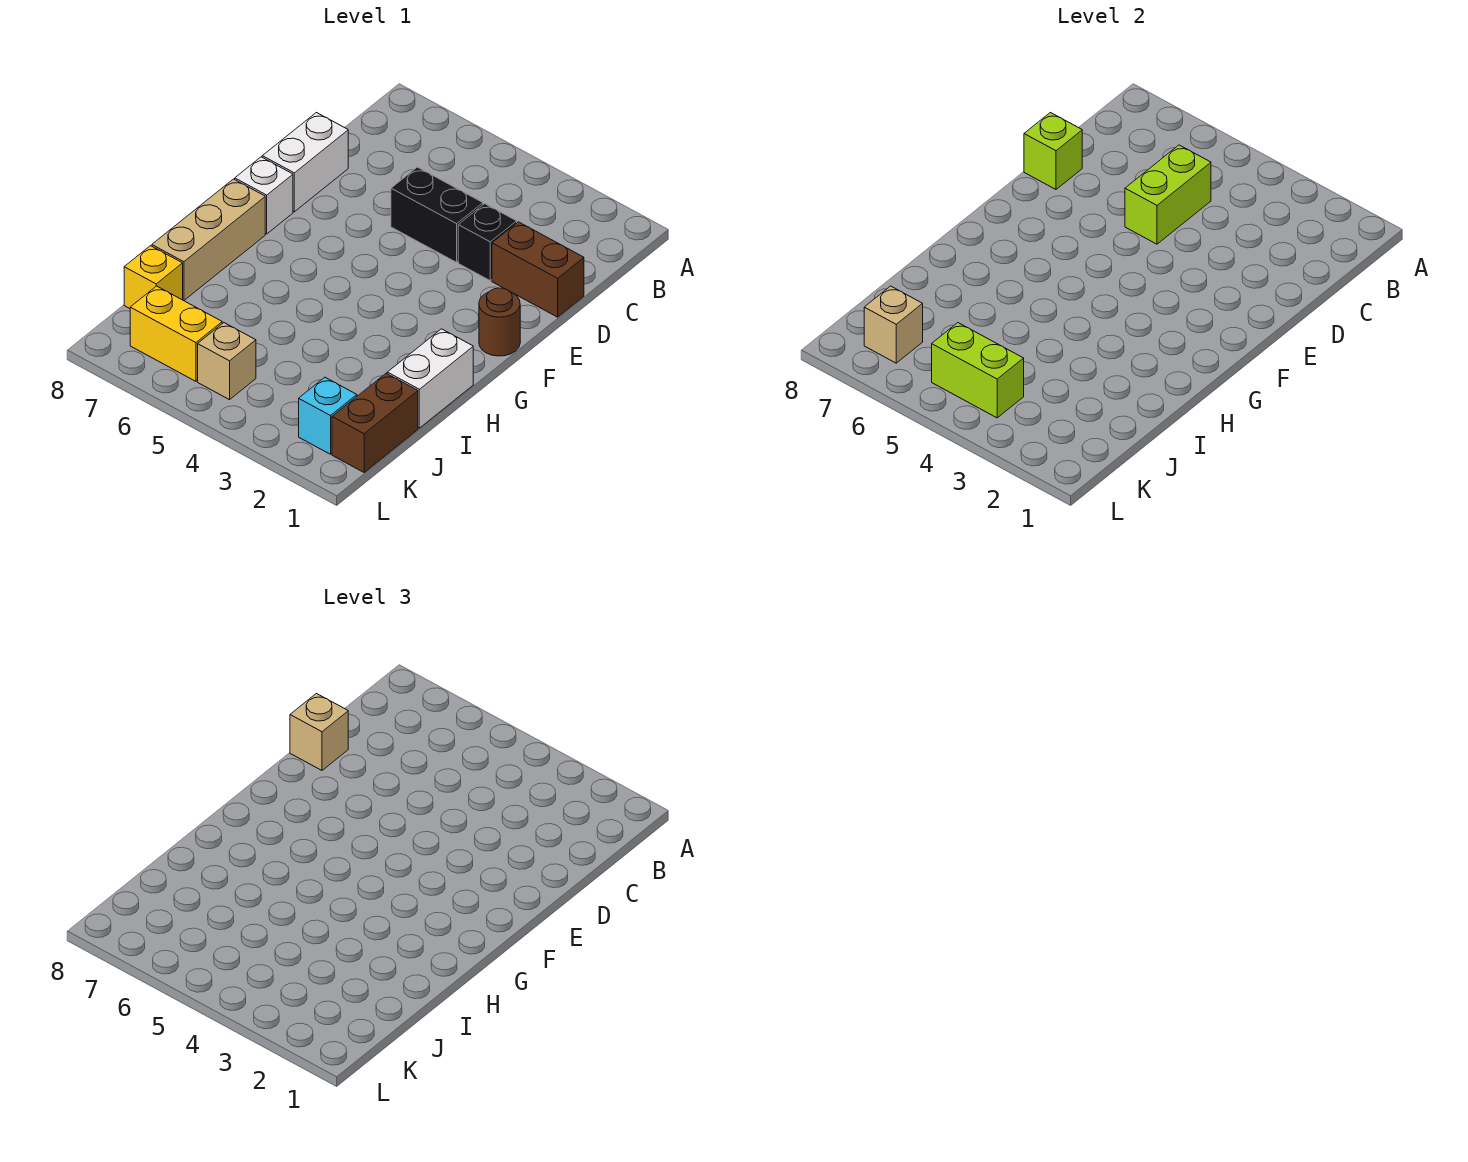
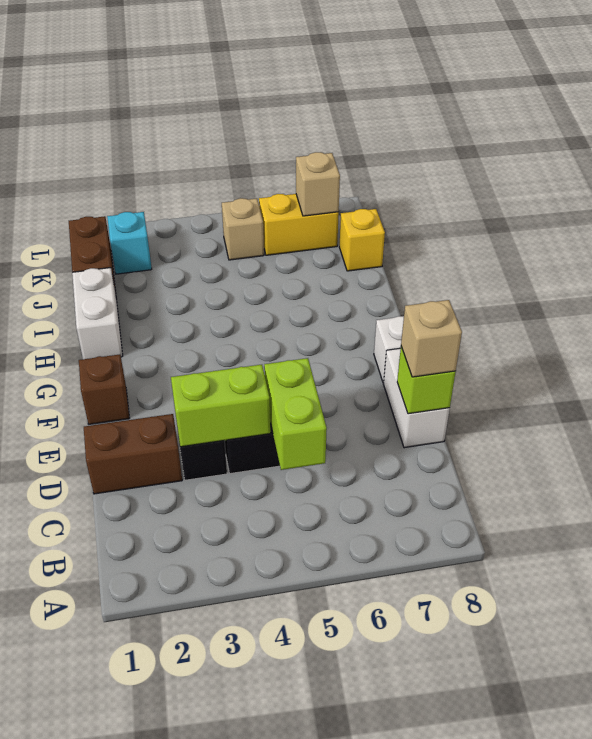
brown 1x1 round brick [479,288,520,356] -> brown 1x1 brick [79,354,129,424]
tan 1x3 brick [152,179,265,301] -> none
lime 1x2 brick [932,323,1024,418] -> lime 1x2 brick moved to [171,365,271,447]

